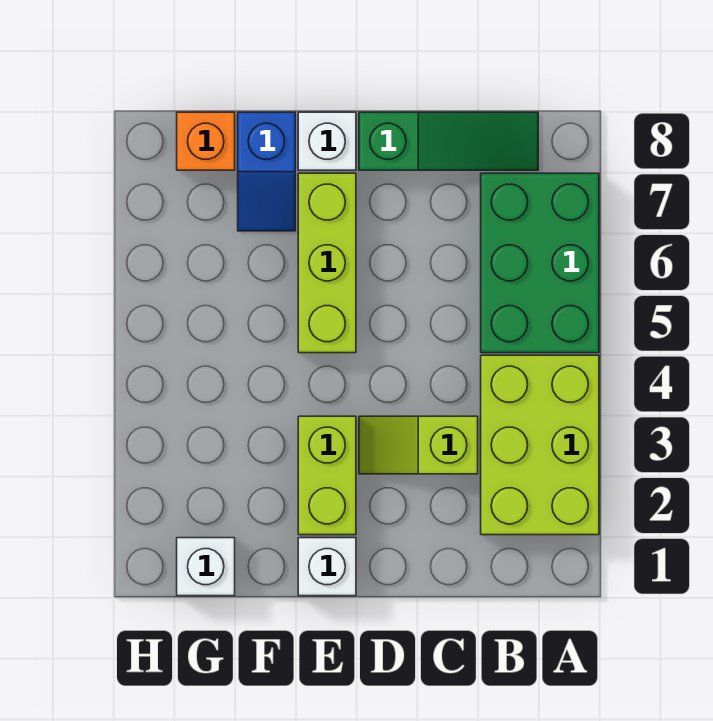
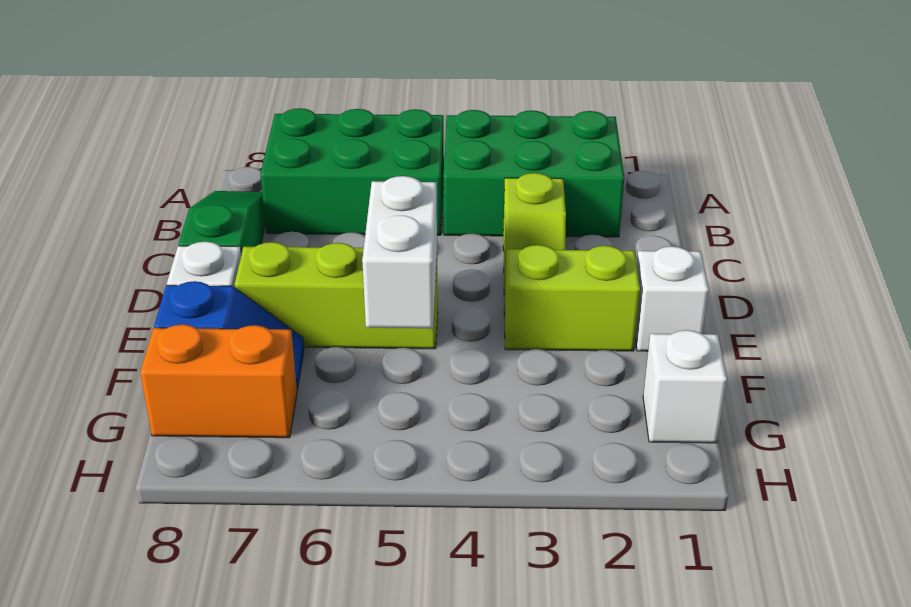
lime 2x3 brick [481,355,599,535] -> green 2x3 brick [444,110,624,237]
none -> white 1x2 brick [362,176,437,328]
orange 1x1 brick [177,112,235,170] -> orange 1x2 brick [140,325,297,438]

